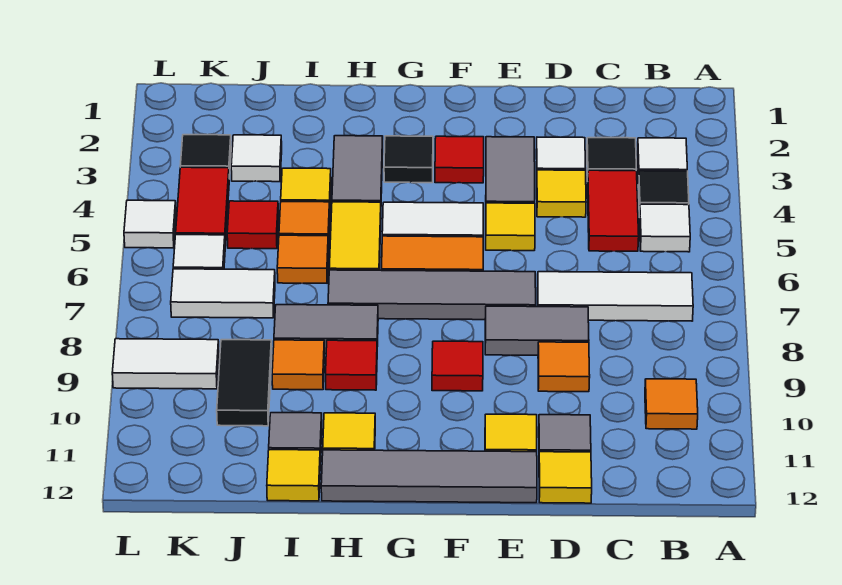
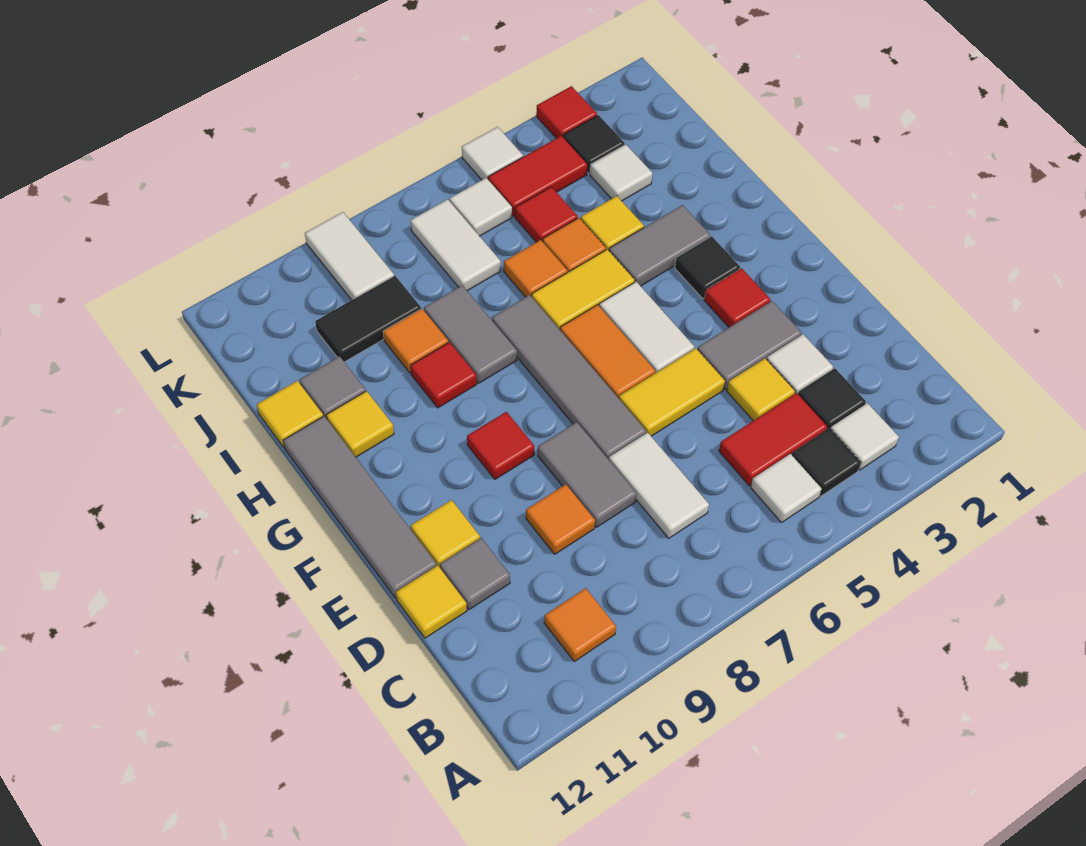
white 1x3 tile [538,272,693,321] -> white 1x2 tile [609,433,709,538]
yellow 1x1 tile [486,203,535,251] -> yellow 1x2 tile [619,348,725,436]
none -> red 1x1 tile [536,86,597,138]

